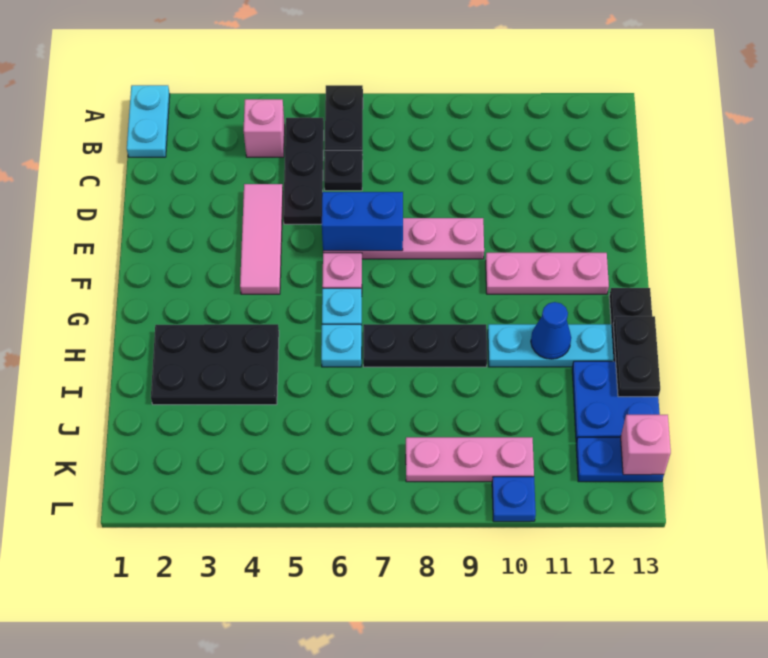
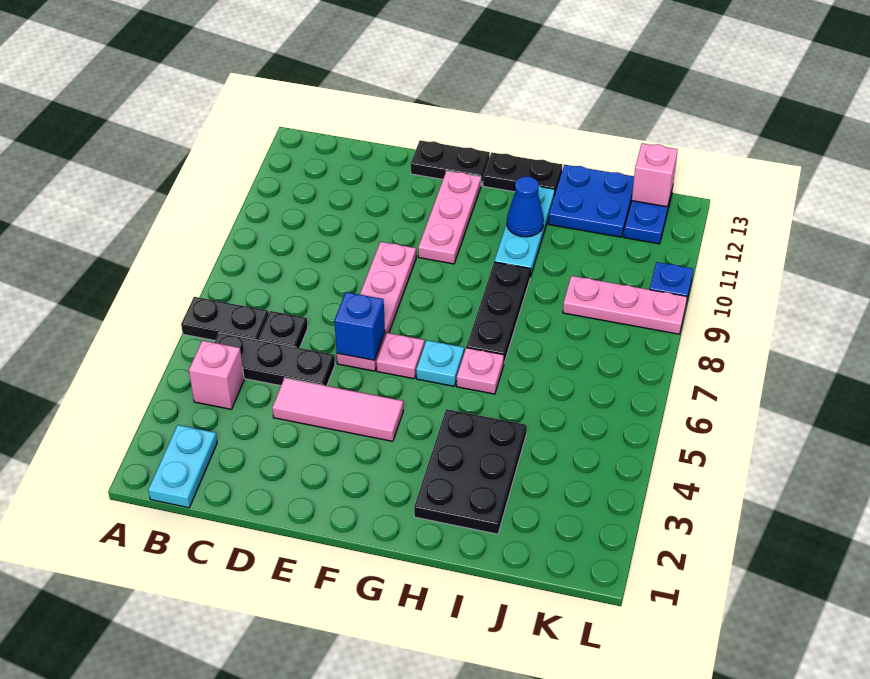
cyan 1x2 plate [127,85,170,157] -> cyan 1x2 plate turned to [148,425,217,508]
blue 1x2 brick [322,192,403,251] -> blue 1x1 brick [334,292,385,360]
cyan 1x1 plate [321,324,362,367] -> pink 1x1 plate [457,348,504,394]
black 1x2 plate [613,316,660,397] -> black 1x2 plate moved to [411,140,490,185]
pink 1x3 plate [406,437,534,482] -> pink 1x3 plate turned to [563,276,687,334]

